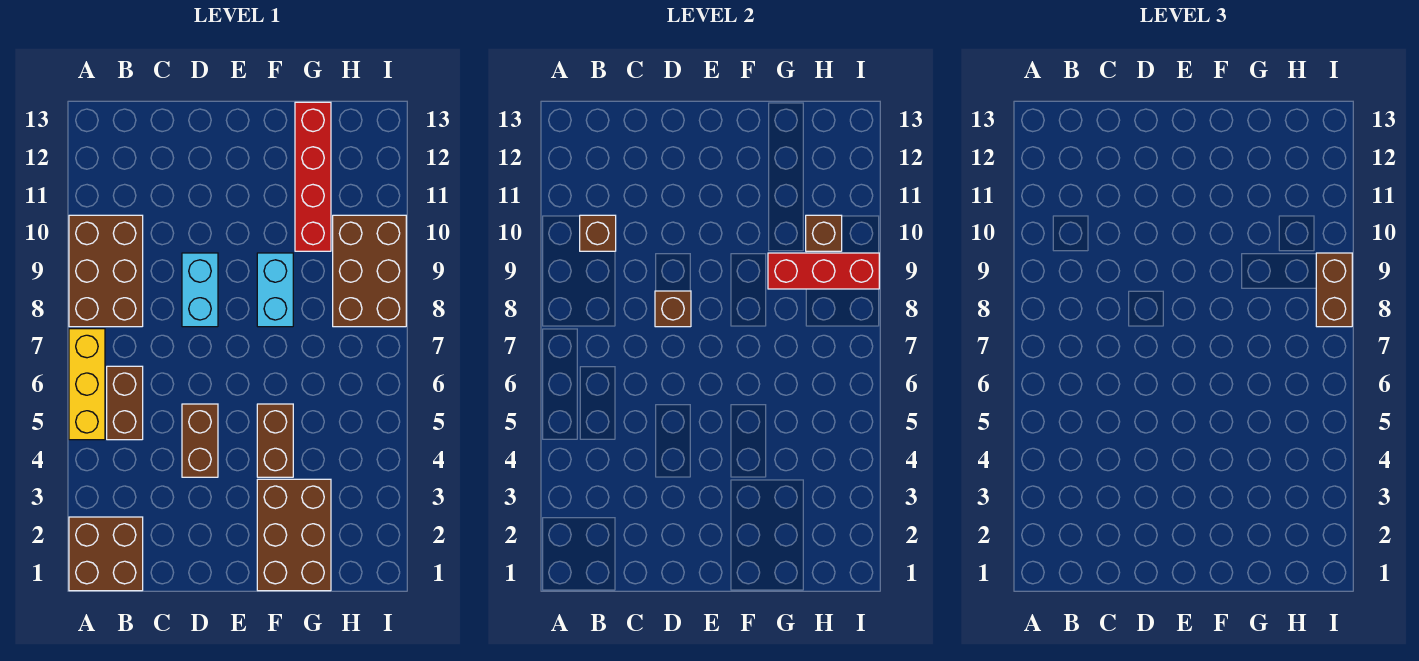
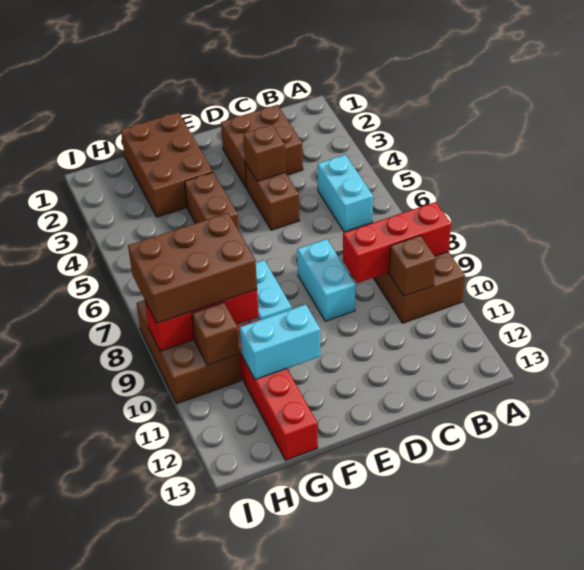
brown 2x2 brick [69,517,143,591] -> brown 2x2 brick moved to [221,105,303,188]
yellow 1x3 brick [69,329,105,440] -> none
none -> red 1x3 brick [343,202,451,283]
brown 1x2 brick [107,366,143,440] -> cyan 1x2 brick [318,155,373,232]
brown 1x1 brick [655,291,691,327] -> brown 1x1 brick moved to [243,125,286,181]
none -> cyan 1x2 brick [240,304,321,380]
brown 1x2 brick [1316,253,1352,327] -> brown 2x3 brick [128,213,257,323]

